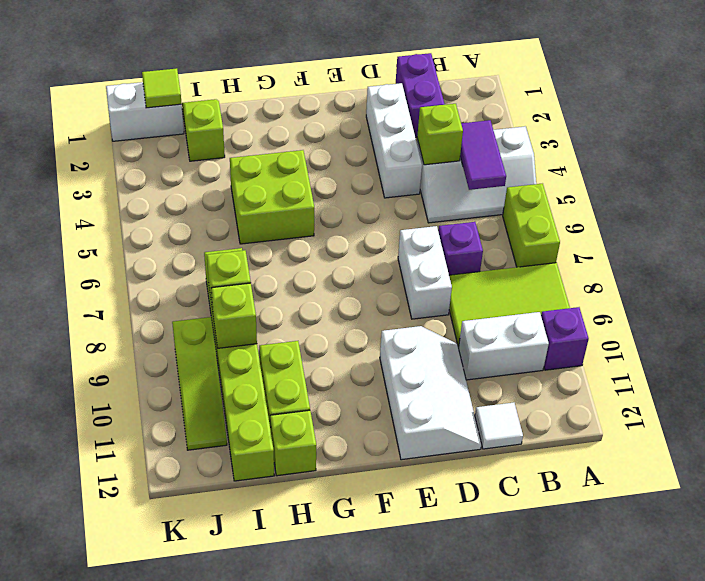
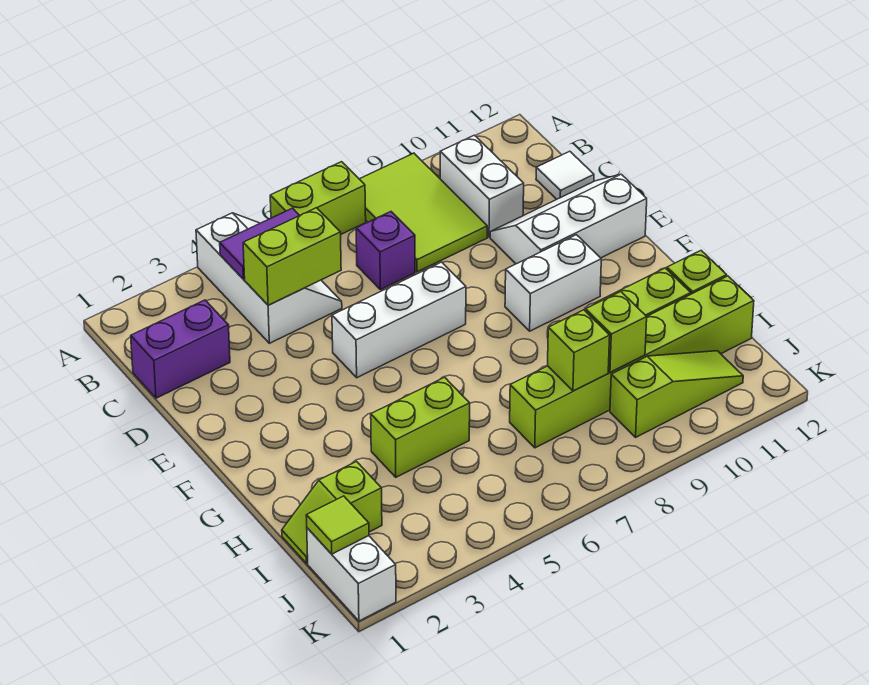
purple 1x1 brick [541,307,589,370] -> none
lime 1x1 brick [417,104,463,165] -> lime 1x2 brick [243,208,341,305]
white 1x3 brick [366,83,422,198] -> white 1x3 brick moved to [332,262,466,378]
white 1x2 brick [398,226,452,319] -> white 1x2 brick moved to [505,235,601,331]
lime 2x2 brick [230,150,314,244] -> lime 1x2 brick [371,377,470,477]

